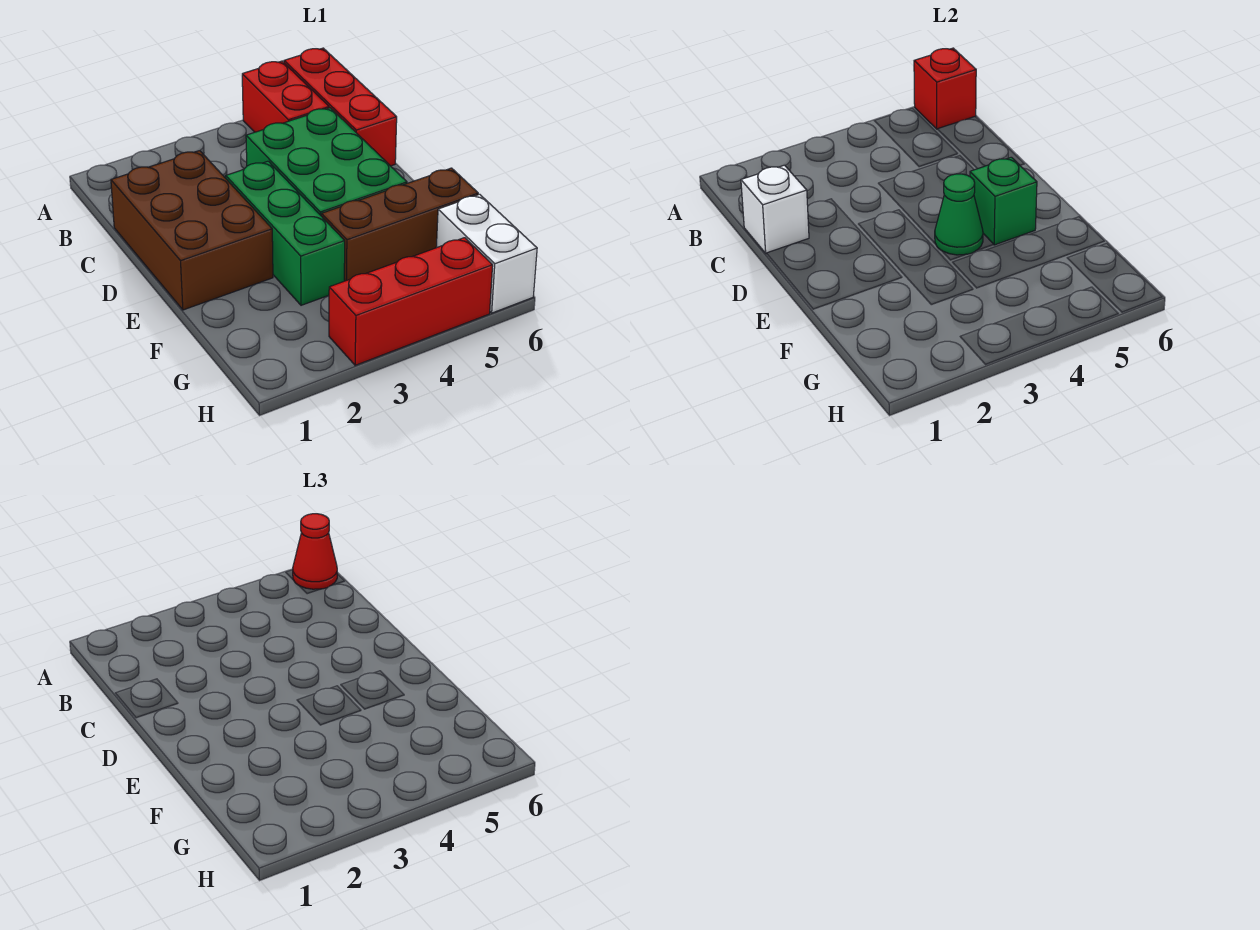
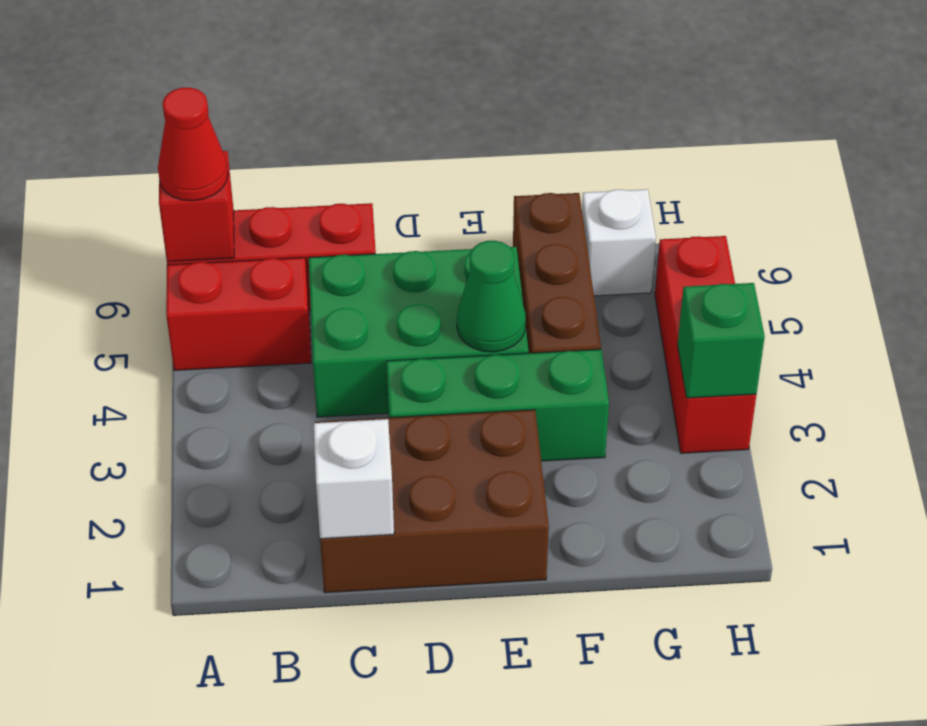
green 1x1 brick [970,157,1037,245] -> green 1x1 brick moved to [678,283,765,398]
white 1x2 brick [436,194,537,313] -> white 1x1 brick [582,189,656,296]

